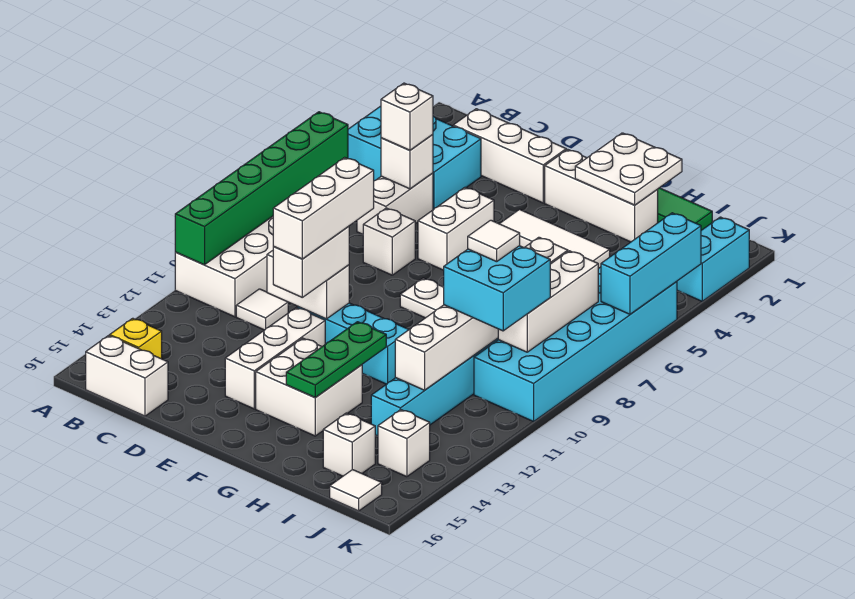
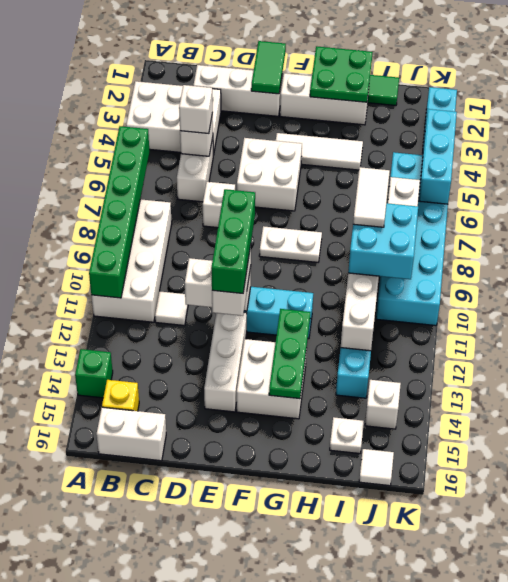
cyan 2x3 brick [348,106,481,210] -> white 2x3 brick [126,81,221,155]
none -> green 1x1 brick [75,349,113,398]
none -> green 1x2 tile [251,41,286,94]
white 1x2 brick [418,187,494,270] -> white 2x2 brick [237,138,302,211]
white 1x3 brick [273,157,374,259] -> green 1x3 brick [211,189,255,293]
white 2x2 plate [575,133,682,205] -> green 2x2 plate [310,46,373,102]
white 1x1 tile [468,220,520,262] -> white 1x2 tile [353,167,390,227]
white 1x1 brick [323,413,375,476] -> white 1x1 plate [330,417,364,454]

